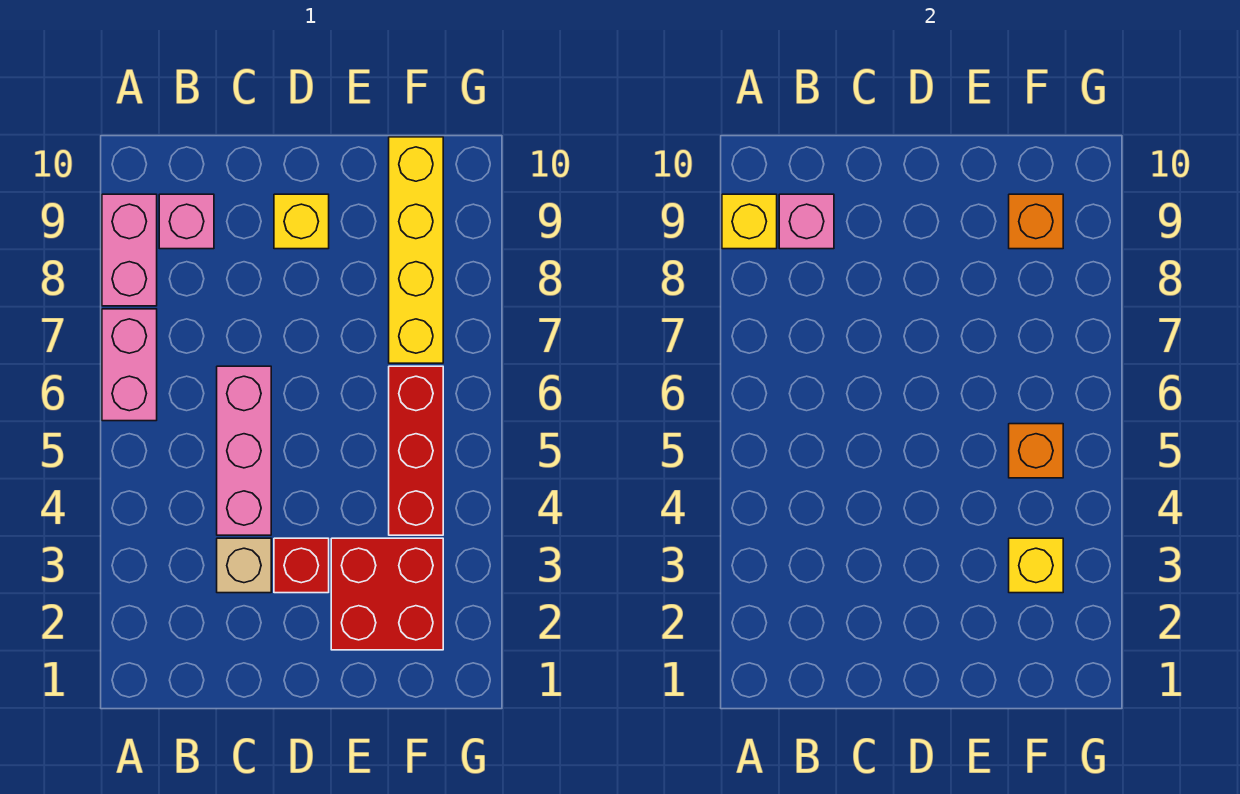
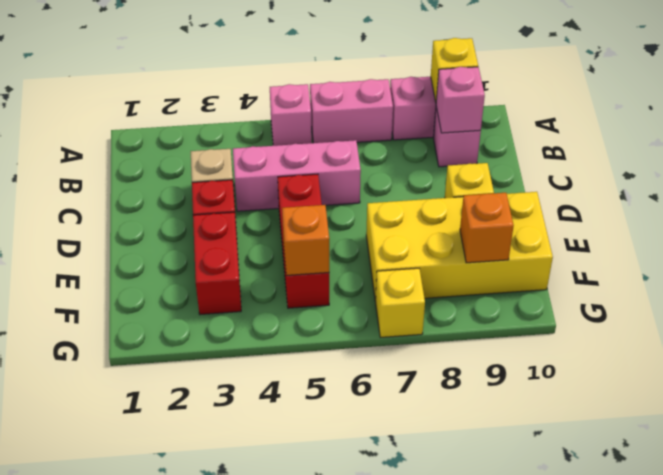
none -> pink 1x1 brick [270,84,312,146]
red 2x2 brick [331,538,443,650] -> red 1x2 brick [193,212,241,315]
yellow 1x1 brick [1009,538,1063,593] -> yellow 1x1 brick moved to [376,268,425,337]
red 1x3 brick [389,366,443,535] -> red 1x3 brick turned to [278,174,329,308]
yellow 1x4 brick [389,137,443,363] -> yellow 2x4 brick [366,192,553,302]

